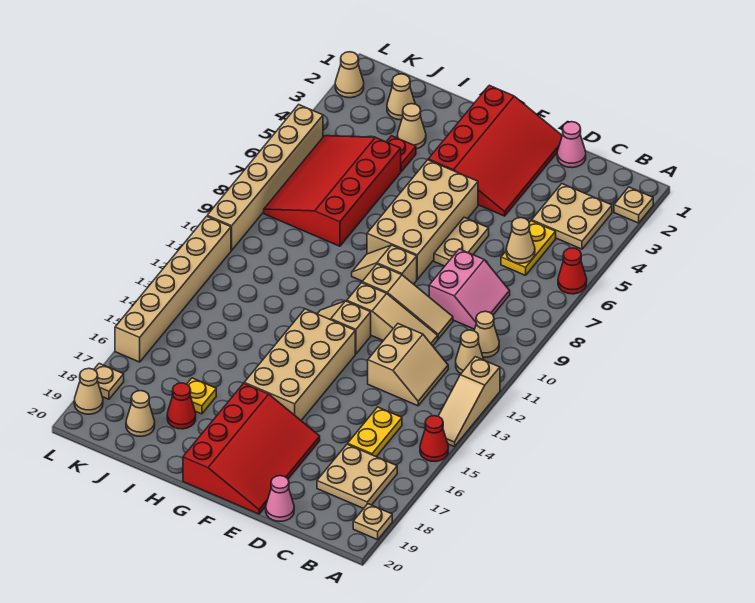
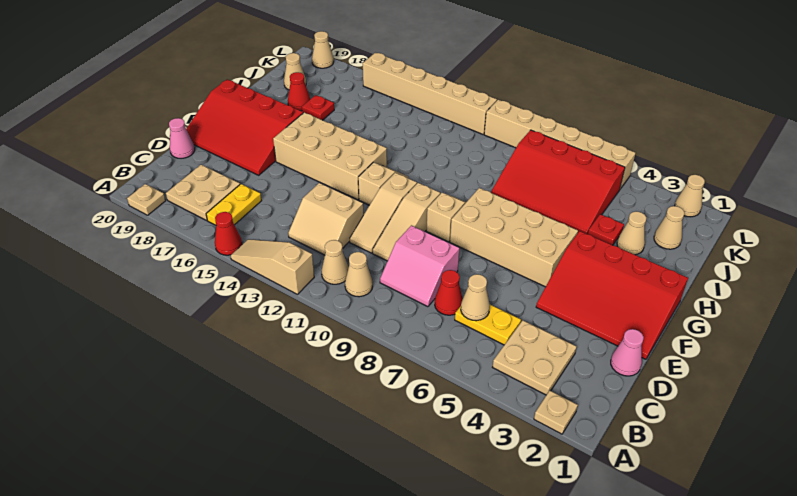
red 1x1 cone [558,248,587,294] -> red 1x1 cone moved to [435,270,463,315]
yellow 1x2 plate [348,407,402,457] -> yellow 1x2 plate turned to [206,184,262,225]
tan 1x2 plate [434,217,489,266] -> none
red 3x4 slope [264,136,401,246] -> red 3x4 slope turned to [491,130,625,234]
yellow 1x1 plate [187,378,216,414] -> red 1x1 plate [302,95,334,120]
tan 1x1 plate [94,363,124,399] -> none

